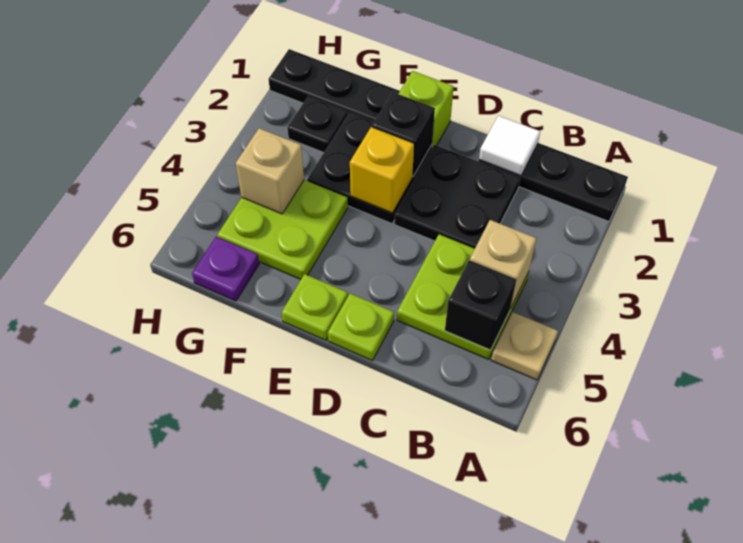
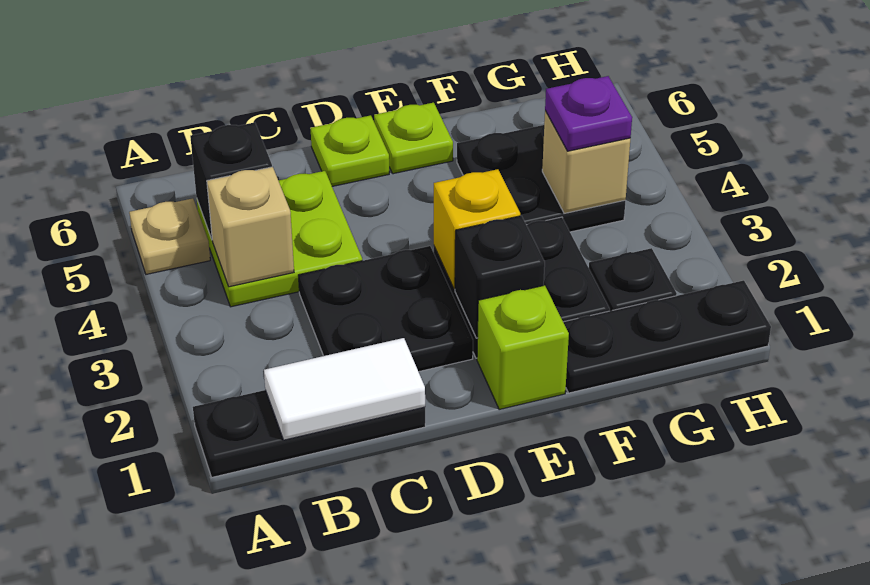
white 1x1 tile [479,116,540,176] -> white 1x2 tile [264,338,425,440]
lime 2x2 plate [217,180,348,279] -> black 2x2 plate [457,125,625,232]
purple 1x1 plate [192,237,259,301] -> purple 1x1 plate moved to [545,76,632,151]

